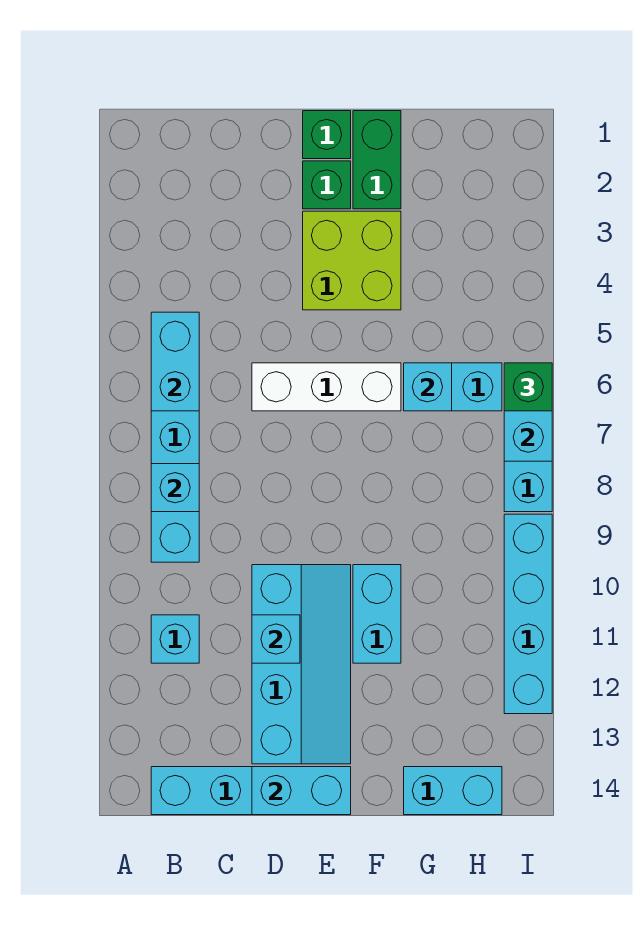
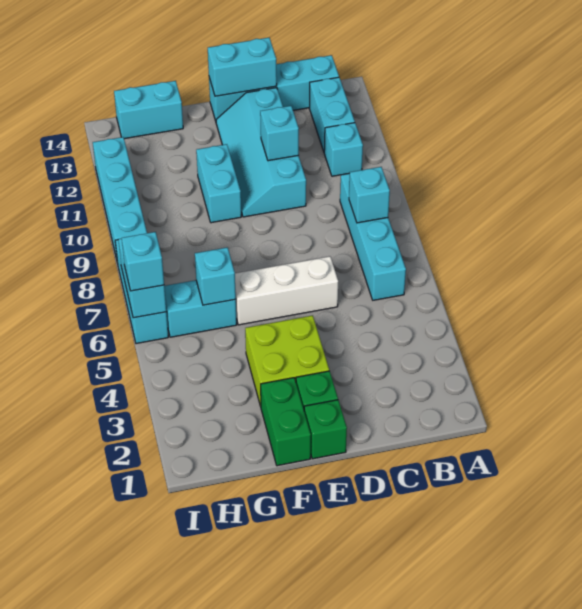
cyan 1x2 brick [151,312,199,411] -> cyan 1x2 brick moved to [310,77,355,151]
green 1x1 brick [504,363,552,411] -> cyan 1x1 brick [122,232,164,291]

